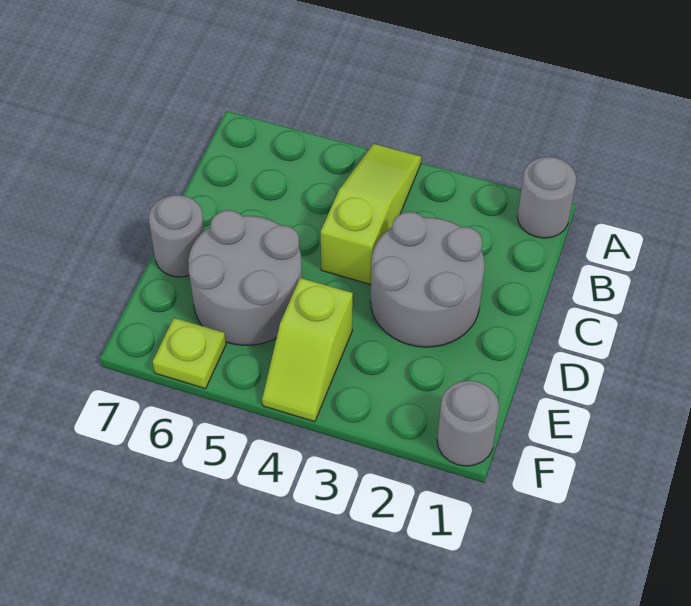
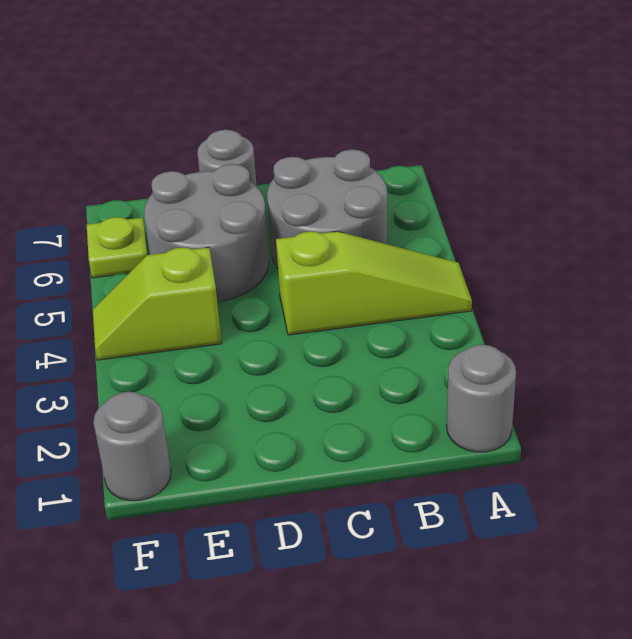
grey 2x2 round brick [371,212,485,347] -> grey 2x2 round brick moved to [267,150,388,268]

